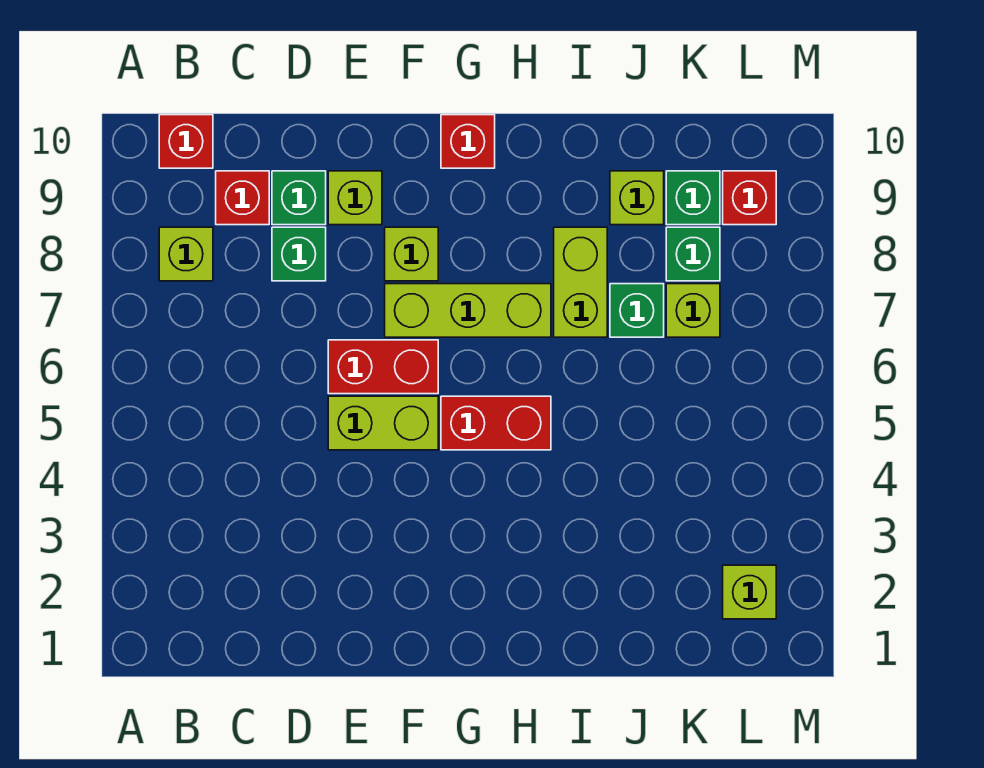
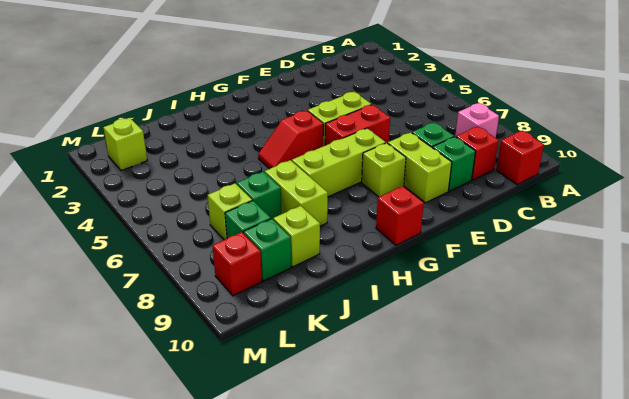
lime 1x1 brick [159,227,213,281] -> pink 1x1 brick [455,103,499,138]
lime 1x1 brick [328,171,382,225] -> lime 1x2 brick [388,132,452,203]
red 1x2 brick [441,396,551,450] -> red 1x2 slope [258,110,323,169]

